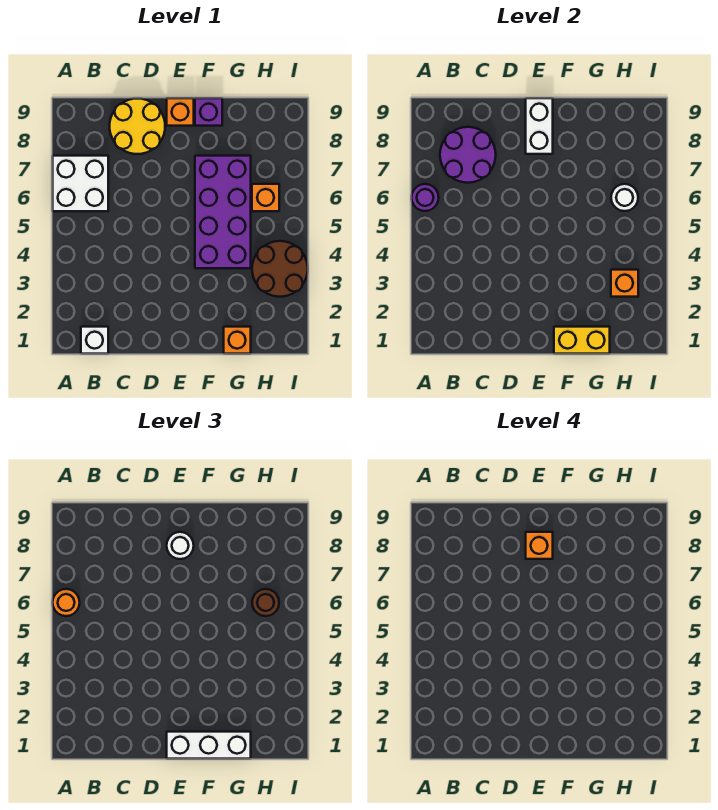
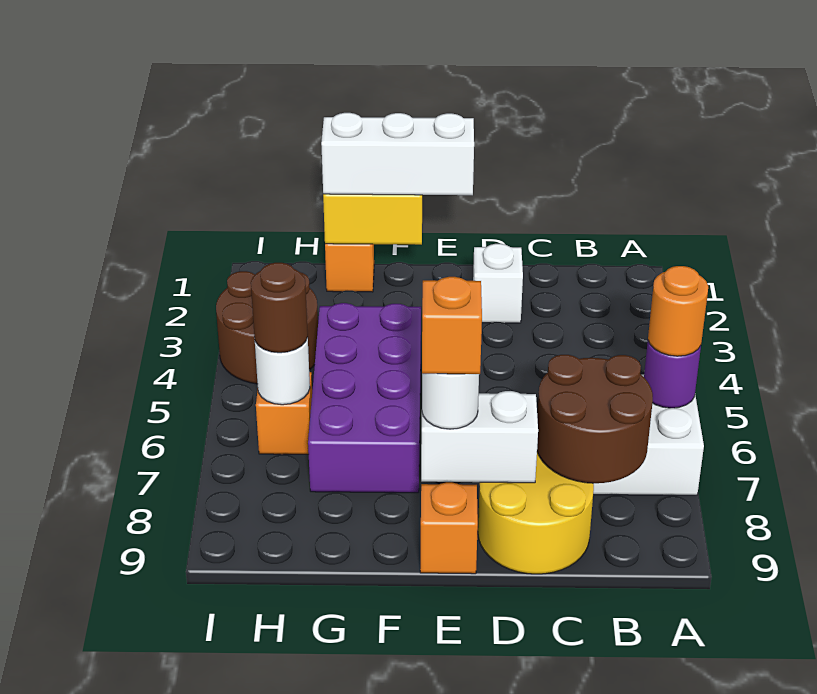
white 1x1 brick [81,327,108,354] -> white 1x1 brick moved to [473,244,523,323]
purple 2x2 round brick [440,127,496,183] -> brown 2x2 round brick [537,355,653,483]
white 1x2 brick [526,98,553,154] -> white 1x2 brick turned to [421,391,538,483]
purple 1x1 brick [195,98,222,126] -> none
orange 1x1 brick [611,270,638,297] -> none

